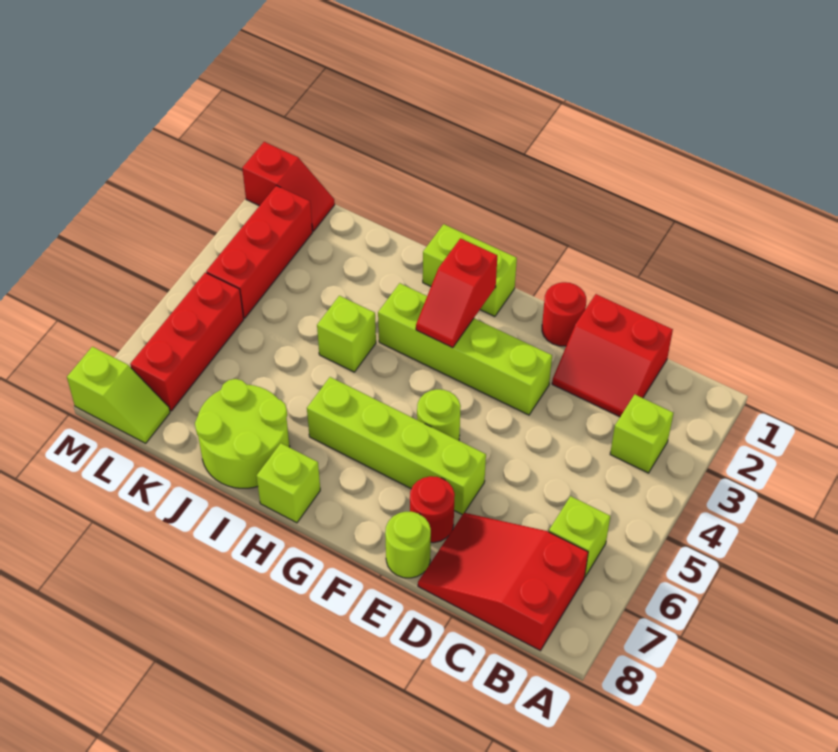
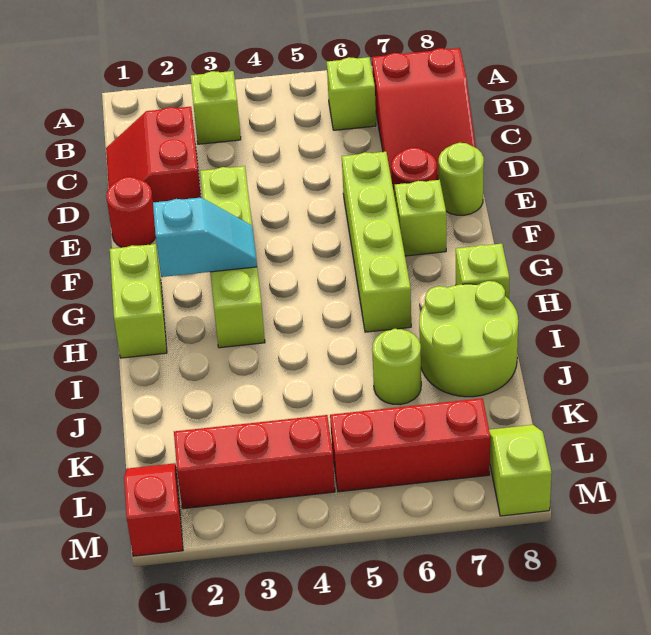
red 2x2 slope [552,294,673,417] -> red 2x2 slope turned to [106,107,201,202]
lime 1x1 round brick [417,389,461,441] -> lime 1x1 round brick moved to [372,329,421,405]
red 1x2 slope [416,238,497,348] -> cyan 1x2 slope [153,198,257,277]
lime 1x1 brick [317,296,376,372] -> lime 1x1 brick moved to [395,180,446,256]

